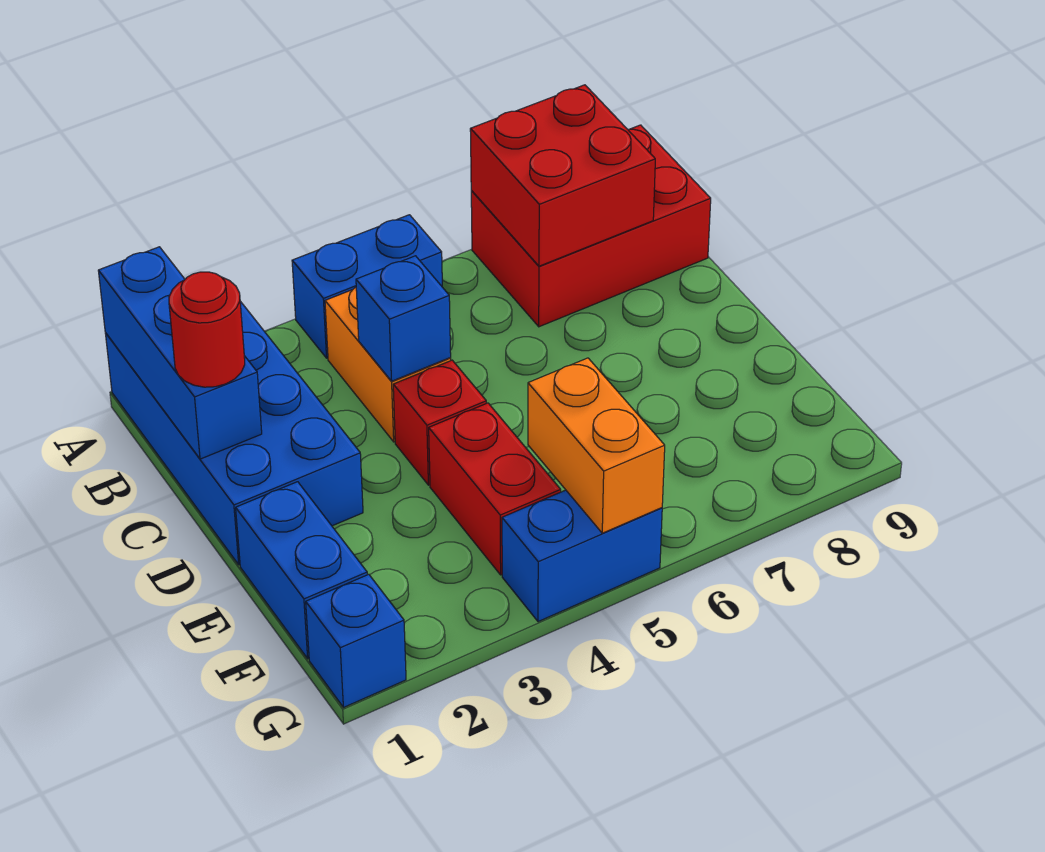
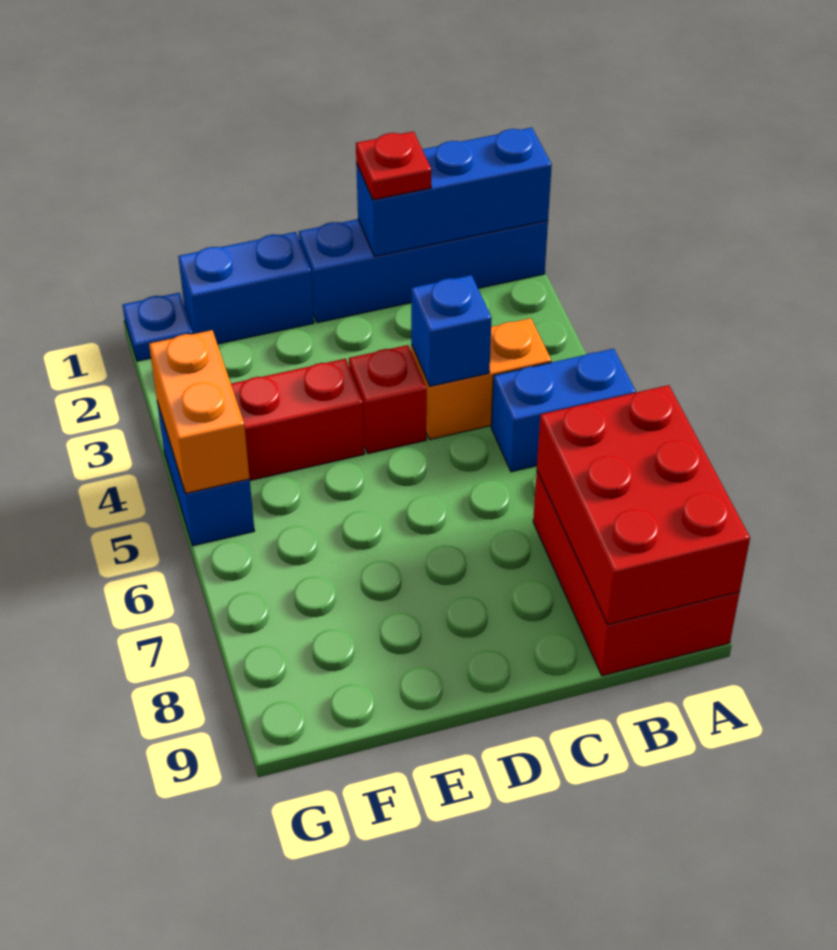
blue 2x4 brick [105,301,363,565] -> blue 1x4 brick [299,219,548,323]
blue 1x2 brick [292,215,442,358] -> blue 1x2 brick turned to [491,349,636,472]
red 2x2 brick [470,85,655,266] -> red 2x3 brick [537,385,750,625]
red 1x1 round brick [169,272,245,387] -> red 1x1 plate [356,132,431,200]
orange 1x2 brick [528,358,665,533] -> orange 1x2 brick turned to [149,330,250,494]
blue 1x1 brick [306,574,406,708] -> blue 1x1 plate [123,293,193,361]

